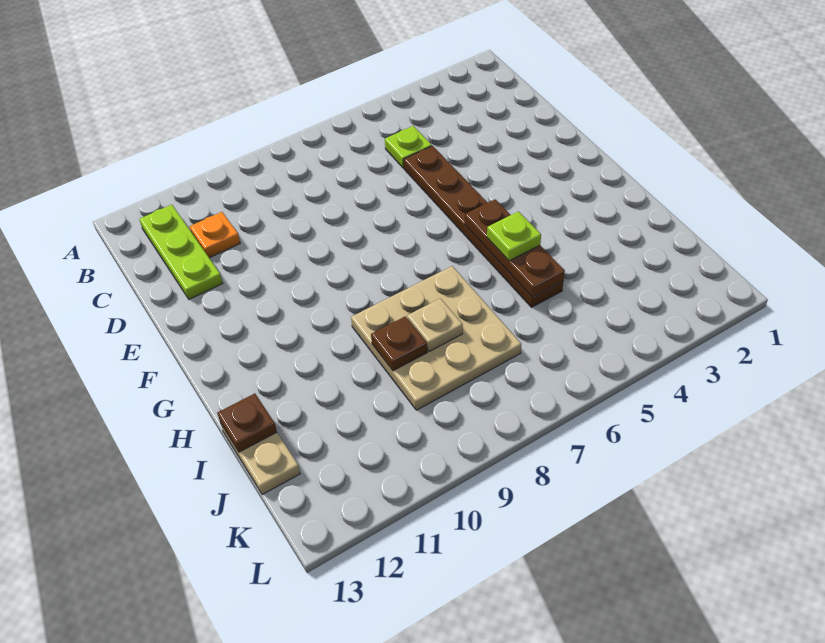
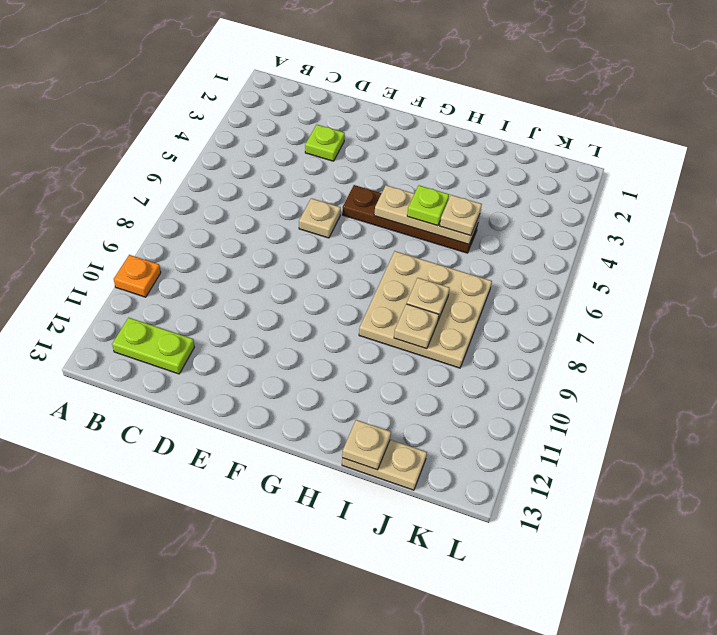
lime 1x3 plate [139,205,223,299] -> lime 1x2 plate [112,318,194,374]
lime 1x1 plate [385,126,432,168] -> lime 1x1 plate moved to [305,125,345,161]
orange 1x1 plate [190,212,240,258] -> orange 1x1 plate moved to [114,255,161,297]
brown 1x6 plate [404,146,563,307] -> brown 1x4 plate [342,185,478,253]
none -> tan 1x1 plate [299,198,341,238]
brown 1x3 plate [465,199,565,297] -> tan 1x3 plate [374,185,480,244]
none -> tan 1x1 plate [440,195,482,236]
brown 1x1 plate [371,317,427,371] -> tan 1x1 plate [394,304,439,349]
brown 1x1 plate [217,393,277,452] -> tan 1x1 plate [342,420,391,470]

